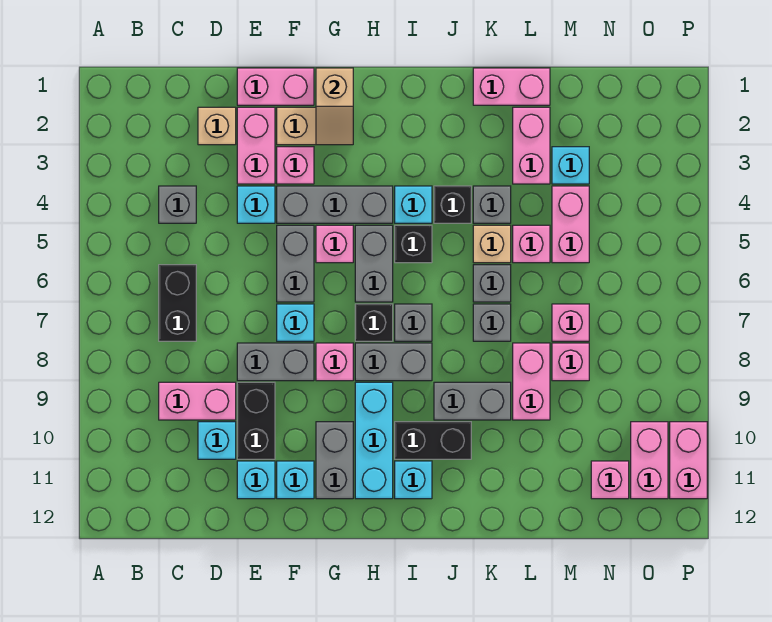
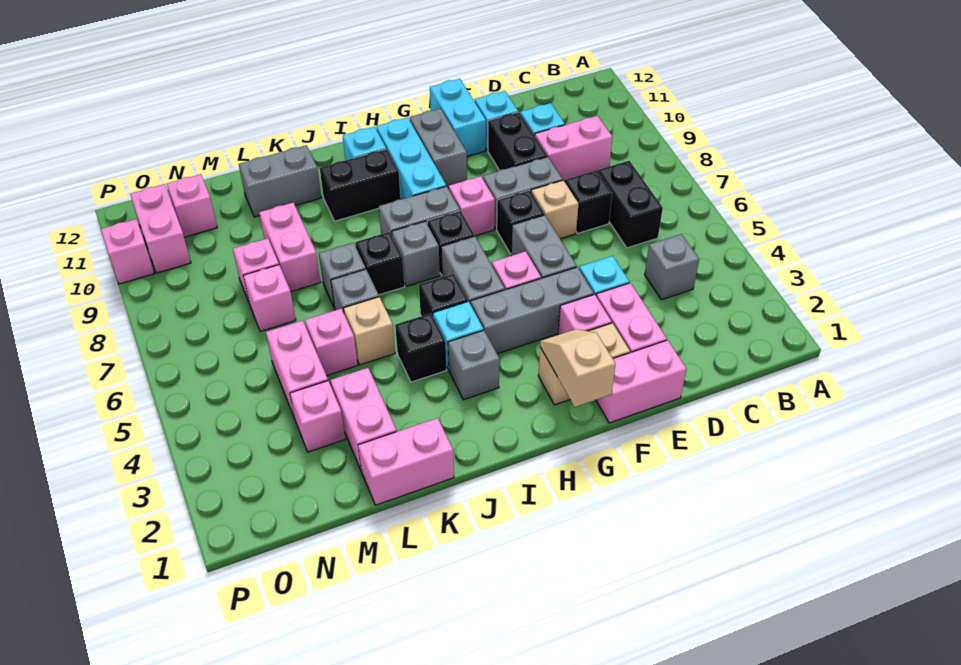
tan 1x1 brick [198,107,236,145] -> tan 1x1 brick moved to [531,180,579,239]
none -> black 1x1 brick [565,170,612,233]
cyan 1x1 brick [277,304,314,341] -> black 1x1 brick [497,190,544,254]
cyan 1x1 brick [277,461,314,499] -> cyan 1x2 brick [430,79,486,156]
none -> black 1x1 brick [355,232,405,295]
grey 1x2 brick [434,382,511,420] -> grey 1x2 brick moved to [239,145,321,217]
grey 1x1 brick [473,186,511,223] -> grey 1x1 brick moved to [448,330,500,400]
cyan 1x1 brick [552,147,589,184] -> pink 1x1 brick [290,381,345,452]
pink 1x2 brick [670,422,707,499] -> pink 1x1 brick [101,219,154,284]

